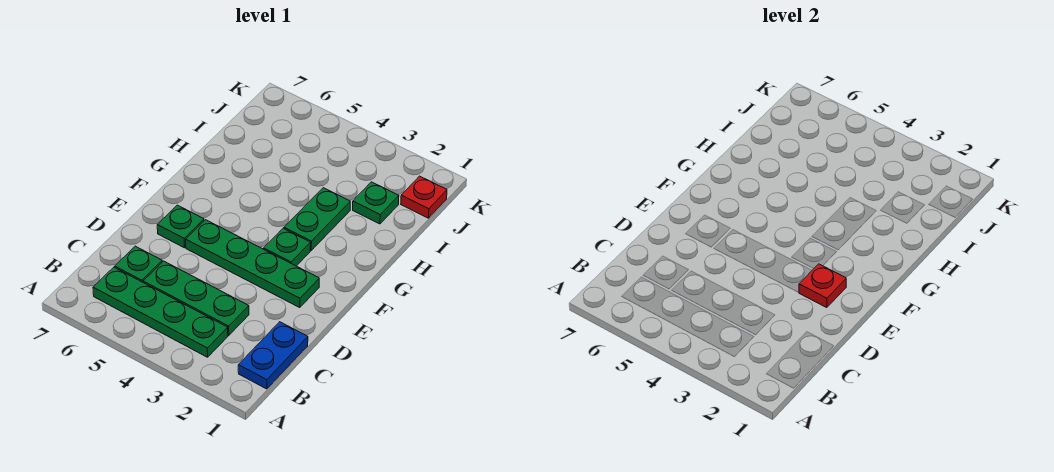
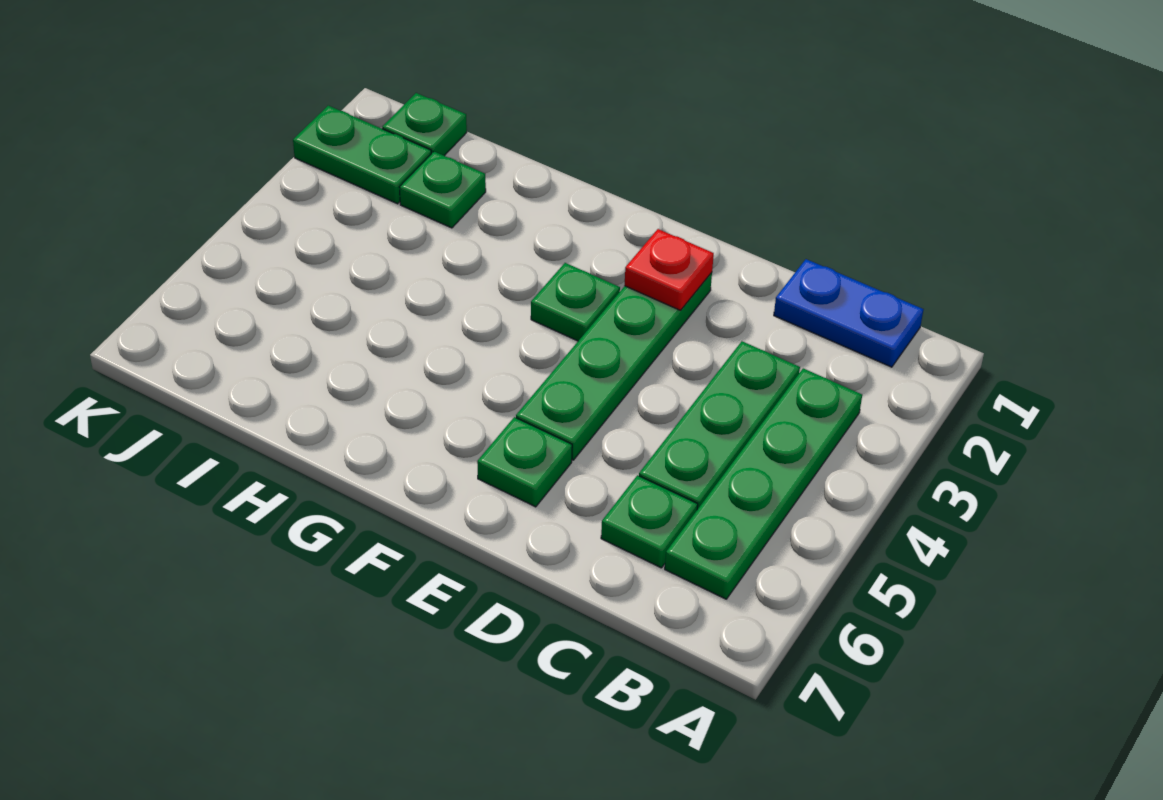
green 1x2 plate [284,188,350,250] -> green 1x2 plate moved to [293,105,431,204]
red 1x1 plate [401,176,447,218] -> green 1x1 plate [382,93,467,156]

